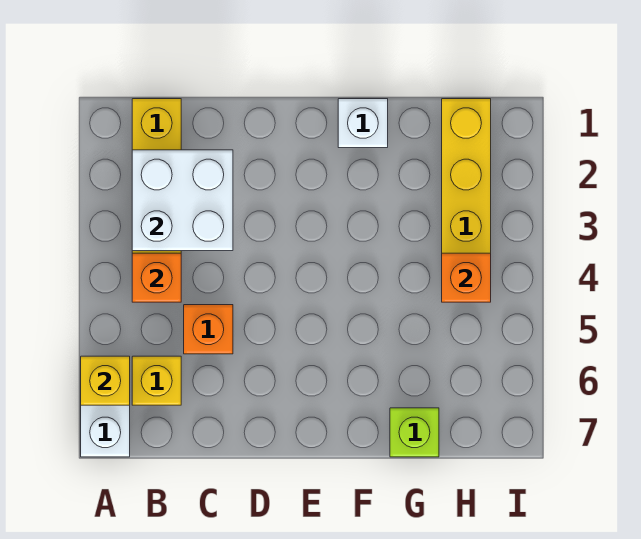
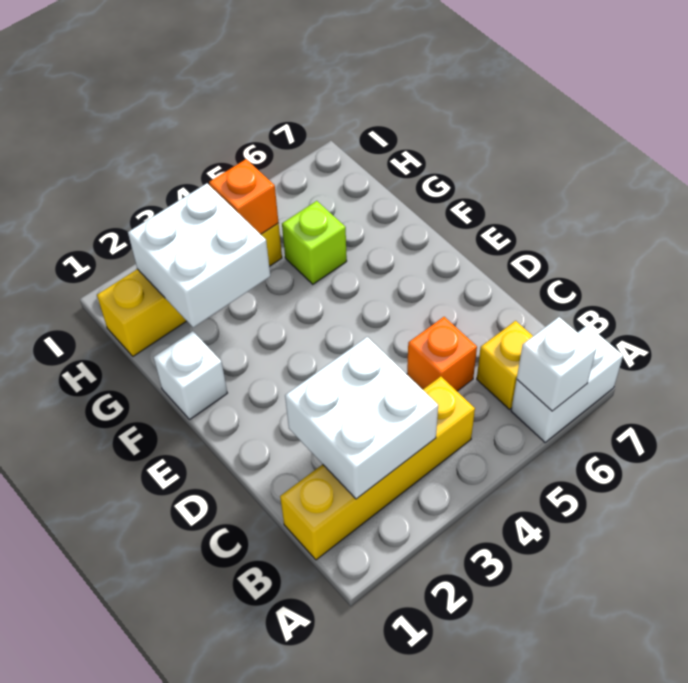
yellow 1x1 brick [81,356,130,405] -> white 1x1 brick [517,317,596,411]
orange 1x1 brick [132,253,181,302] -> none
none -> white 2x2 brick [128,183,270,328]
lime 1x1 brick [390,408,439,457] -> lime 1x1 brick moved to [282,201,347,284]

